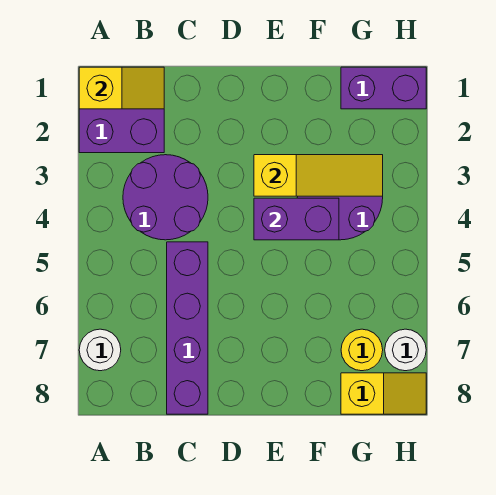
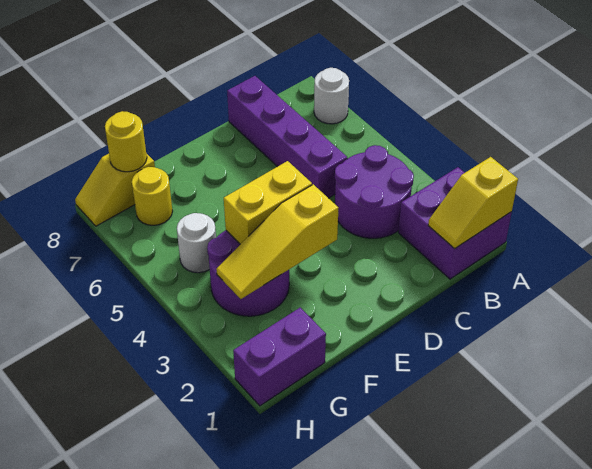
purple 1x2 brick [254,198,339,240] -> yellow 1x2 brick [224,161,312,244]
none -> yellow 1x1 round brick [105,111,147,172]
white 1x1 round brick [385,329,426,371] -> white 1x1 round brick moved to [177,213,216,273]

